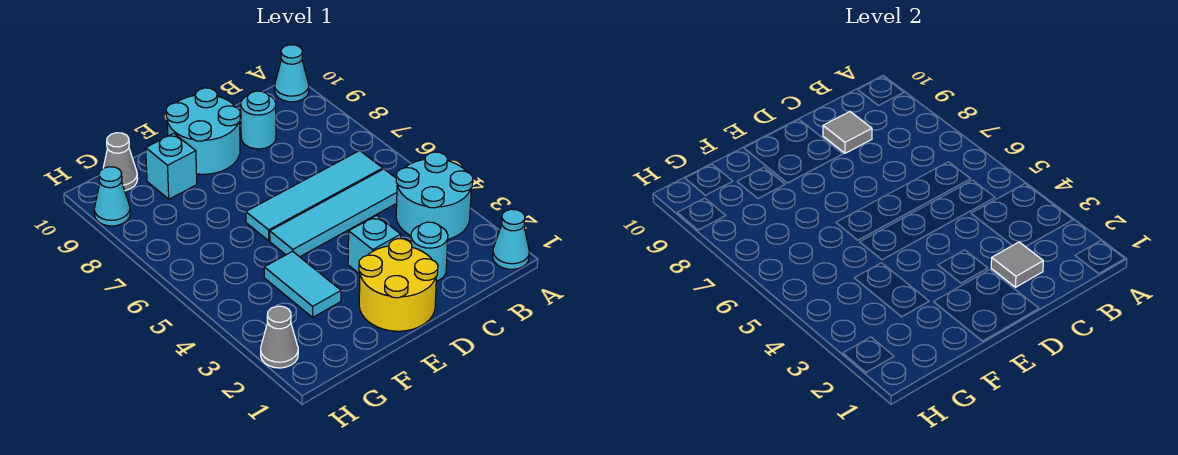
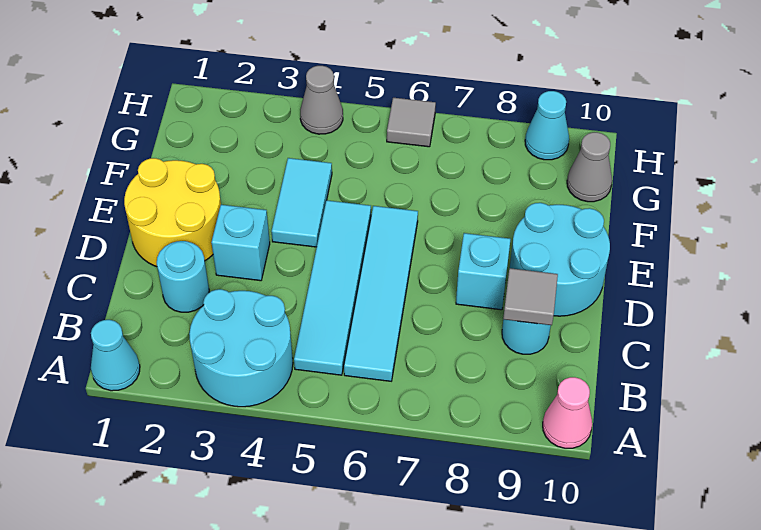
cyan 1x1 cone [275,45,309,102] -> pink 1x1 cone [543,377,592,448]
grey 1x1 tile [991,242,1043,287] -> grey 1x1 tile moved to [387,98,436,147]
cyan 1x2 tile [264,251,341,317] -> cyan 1x2 tile turned to [271,158,332,247]
cyan 1x1 brick [146,133,197,199] -> cyan 1x1 brick moved to [456,233,511,310]
grey 1x1 cone [261,306,298,368] -> grey 1x1 cone moved to [300,66,343,134]

